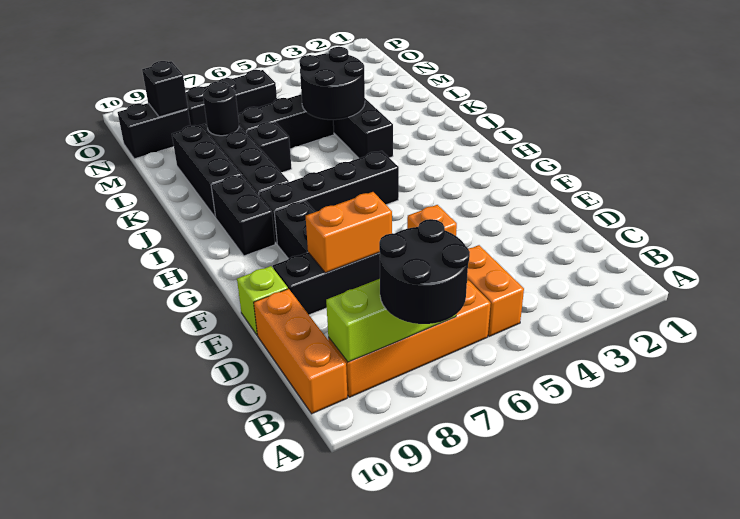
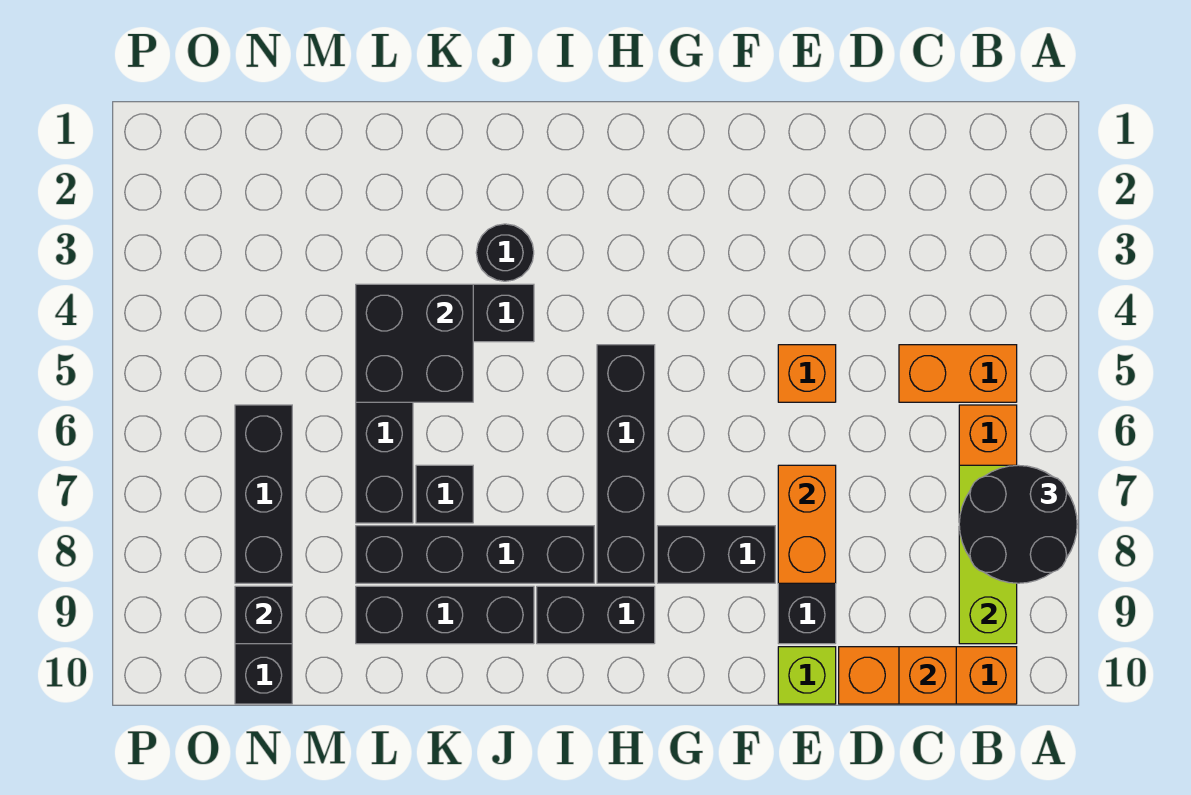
none -> orange 1x1 brick [899,647,956,704]
black 2x2 round brick [300,47,365,120] -> black 2x2 brick [356,284,473,402]
black 1x1 round brick [203,81,239,136] -> black 1x1 round brick moved to [476,224,534,281]

